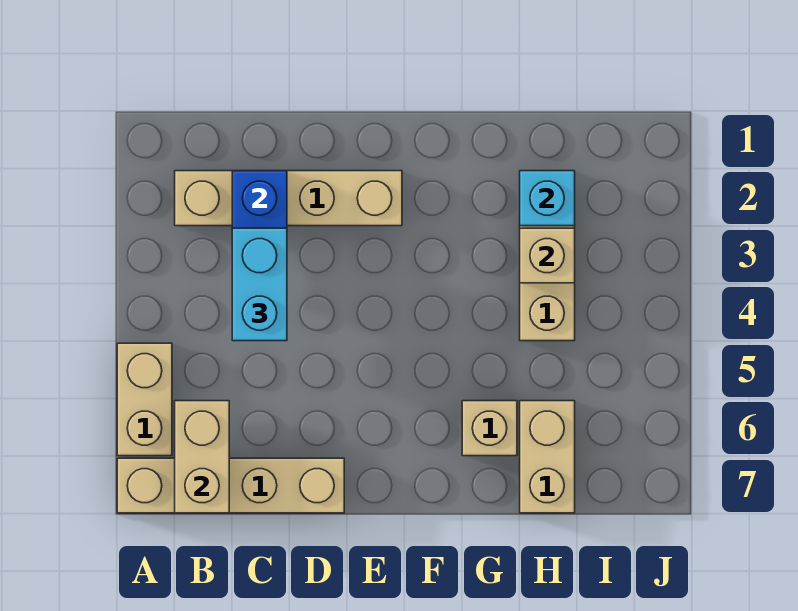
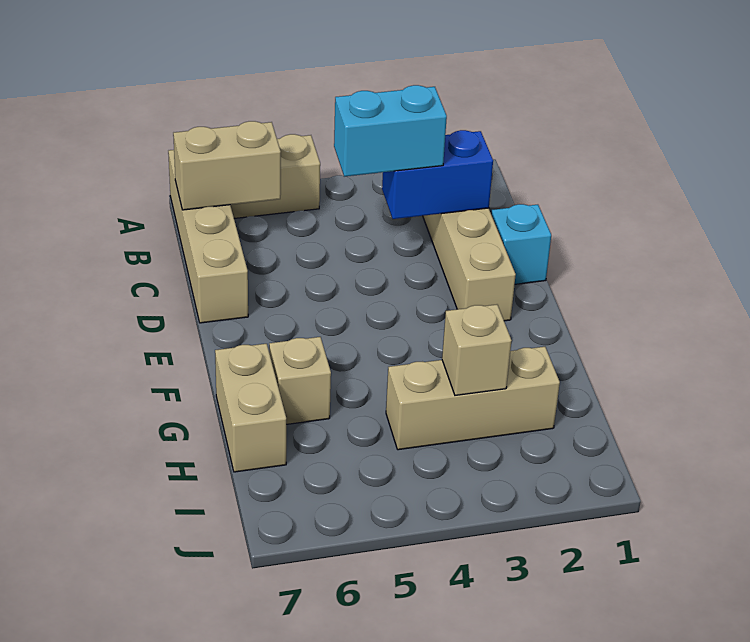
cyan 1x1 brick [520,171,575,226] -> cyan 1x1 brick moved to [491,204,551,284]
tan 1x2 brick [520,401,575,513] -> tan 1x2 brick turned to [215,344,286,472]

